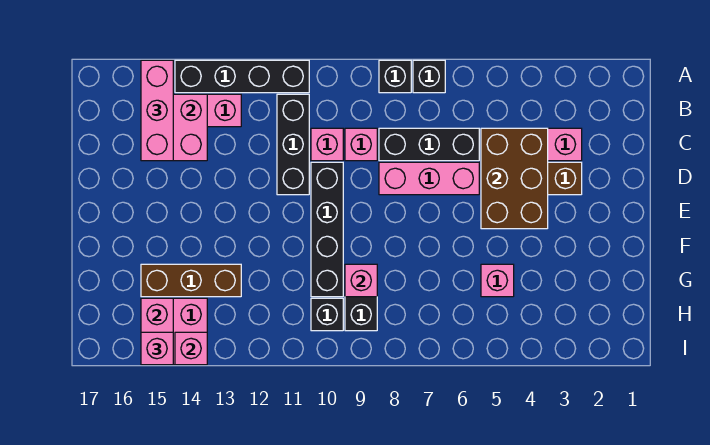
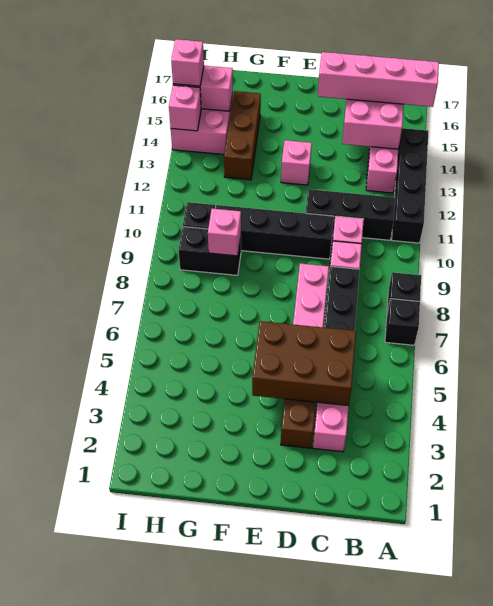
pink 1x3 brick [141,60,173,161] -> pink 1x4 brick [318,52,439,107]
pink 1x1 brick [481,264,514,297] -> pink 1x1 brick moved to [281,140,312,185]

